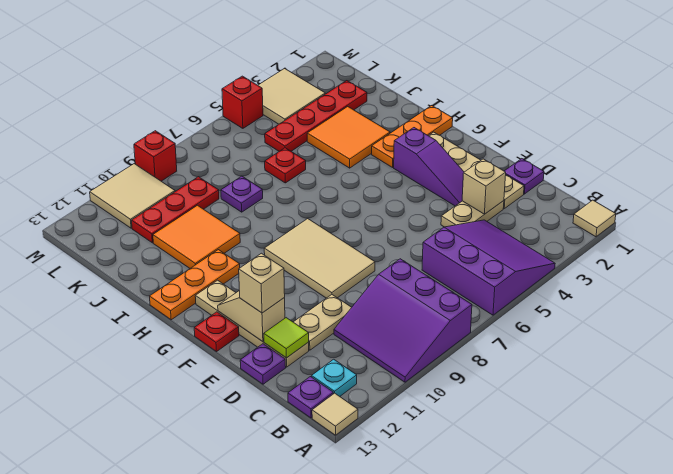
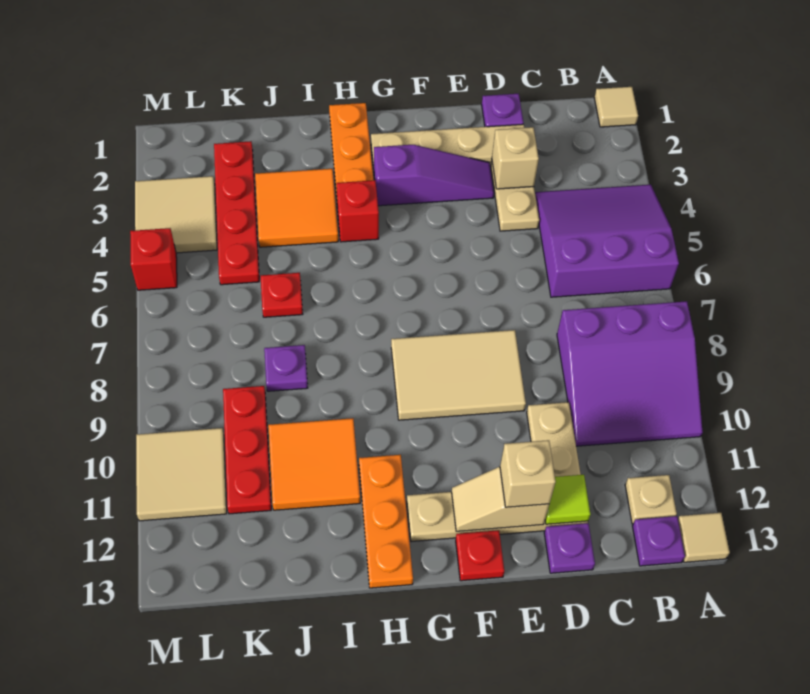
cyan 1x1 plate [312,359,357,396] -> tan 1x1 plate [625,475,677,524]
red 1x1 brick [134,131,177,181] -> red 1x1 brick moved to [337,180,379,242]

